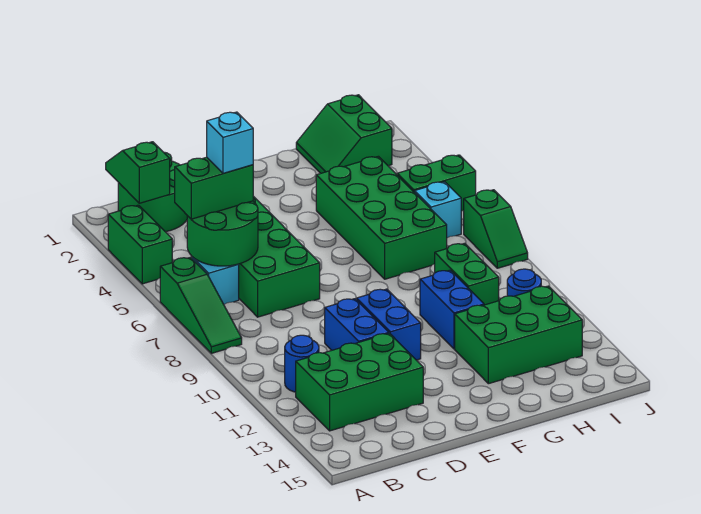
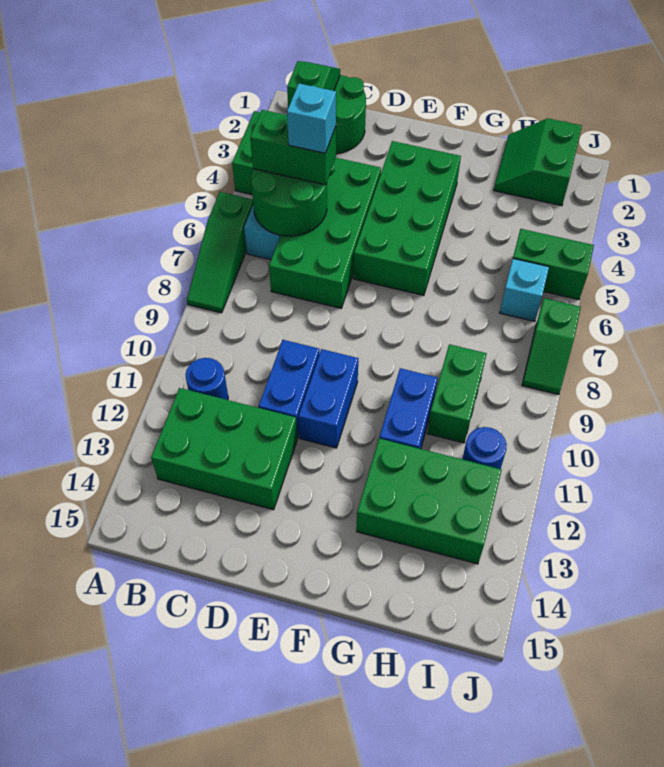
green 2x4 brick [316,156,447,279] -> green 2x4 brick moved to [353,141,461,295]

